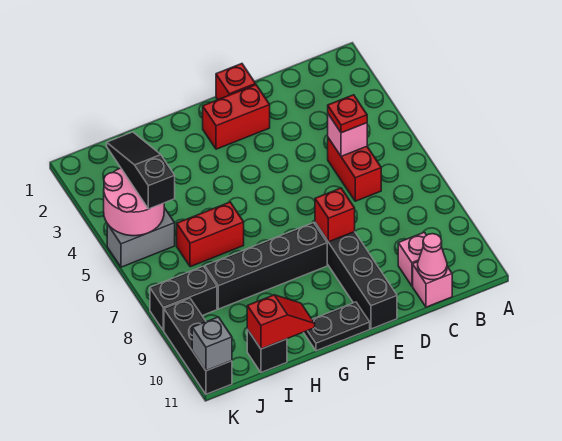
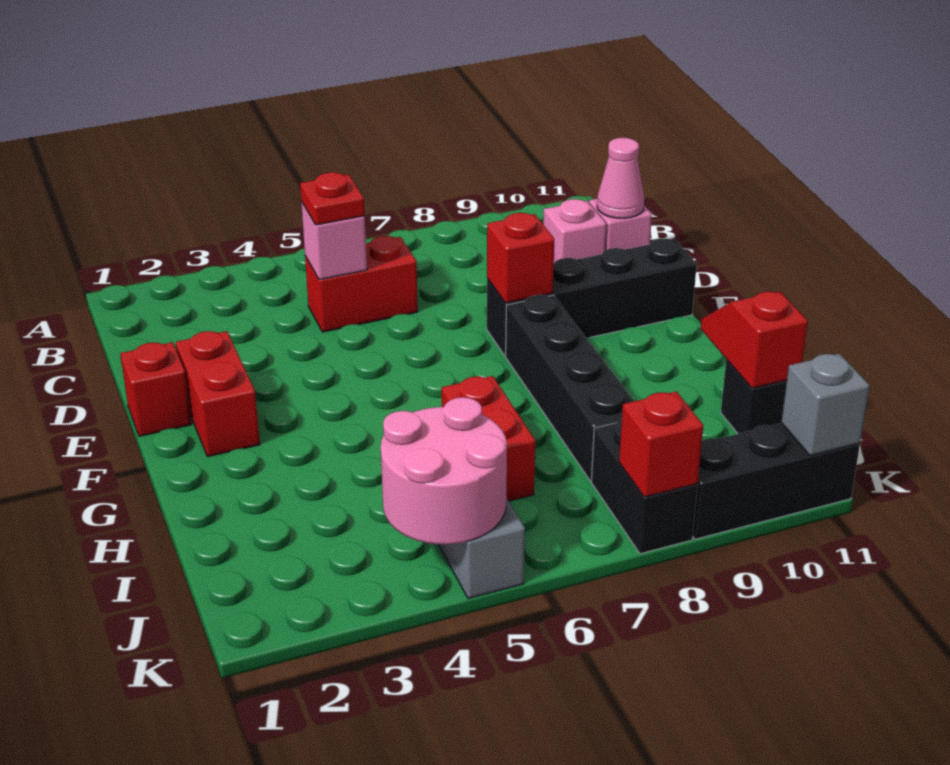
black 1x2 plate [304,302,370,351] -> none
black 1x3 slope [107,132,175,209] -> none
none -> red 1x1 brick [619,392,703,497]

